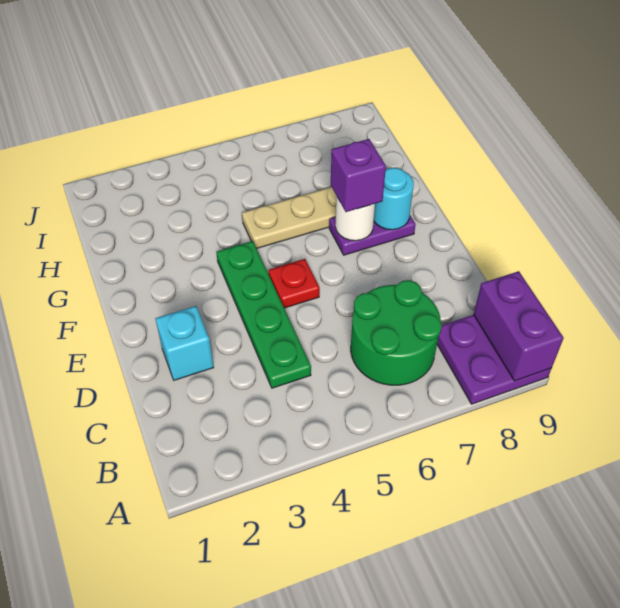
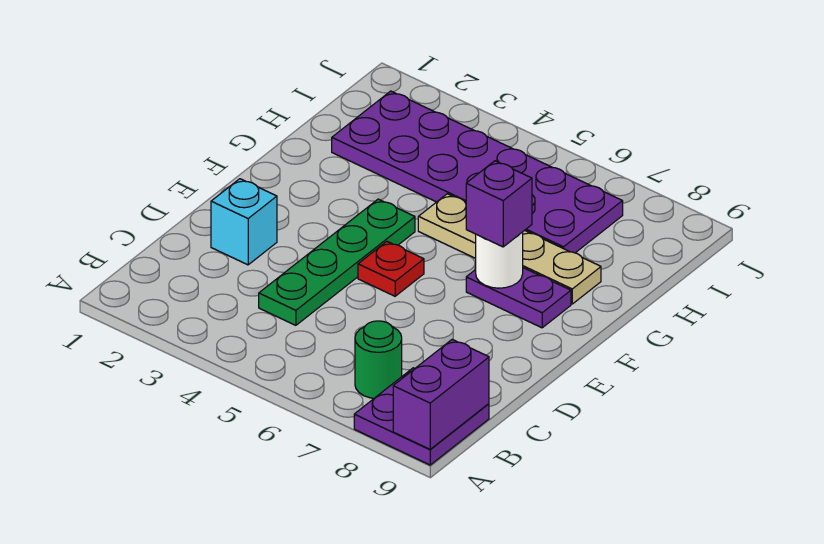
green 2x2 round brick [351,280,442,385] -> green 1x1 round brick [355,321,402,398]
cyan 1x1 round brick [374,168,414,230] -> none
none -> purple 2x6 plate [332,91,623,253]

